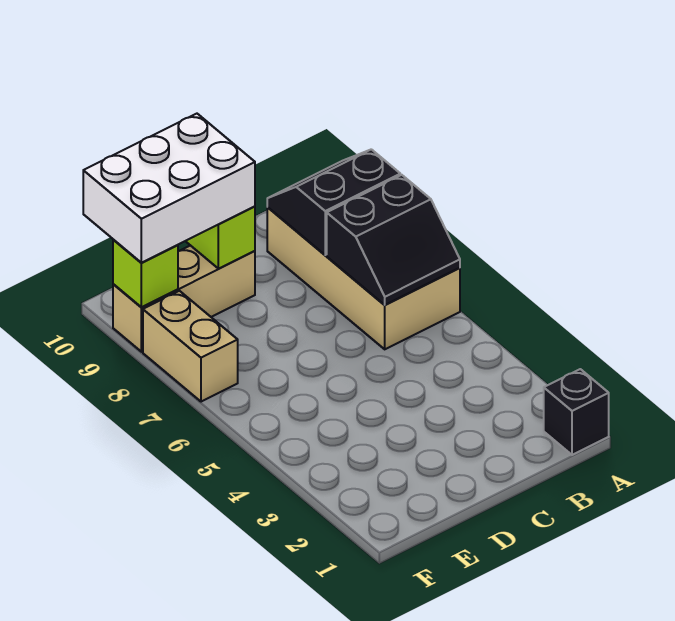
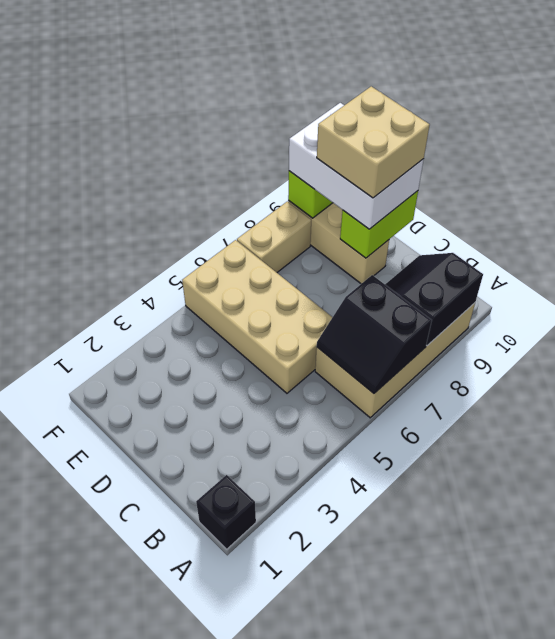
black 2x2 slope [267,149,400,255] -> black 2x2 slope turned to [385,253,483,345]
none -> tan 2x4 brick [182,240,332,393]
none -> tan 2x2 brick [317,86,429,198]

